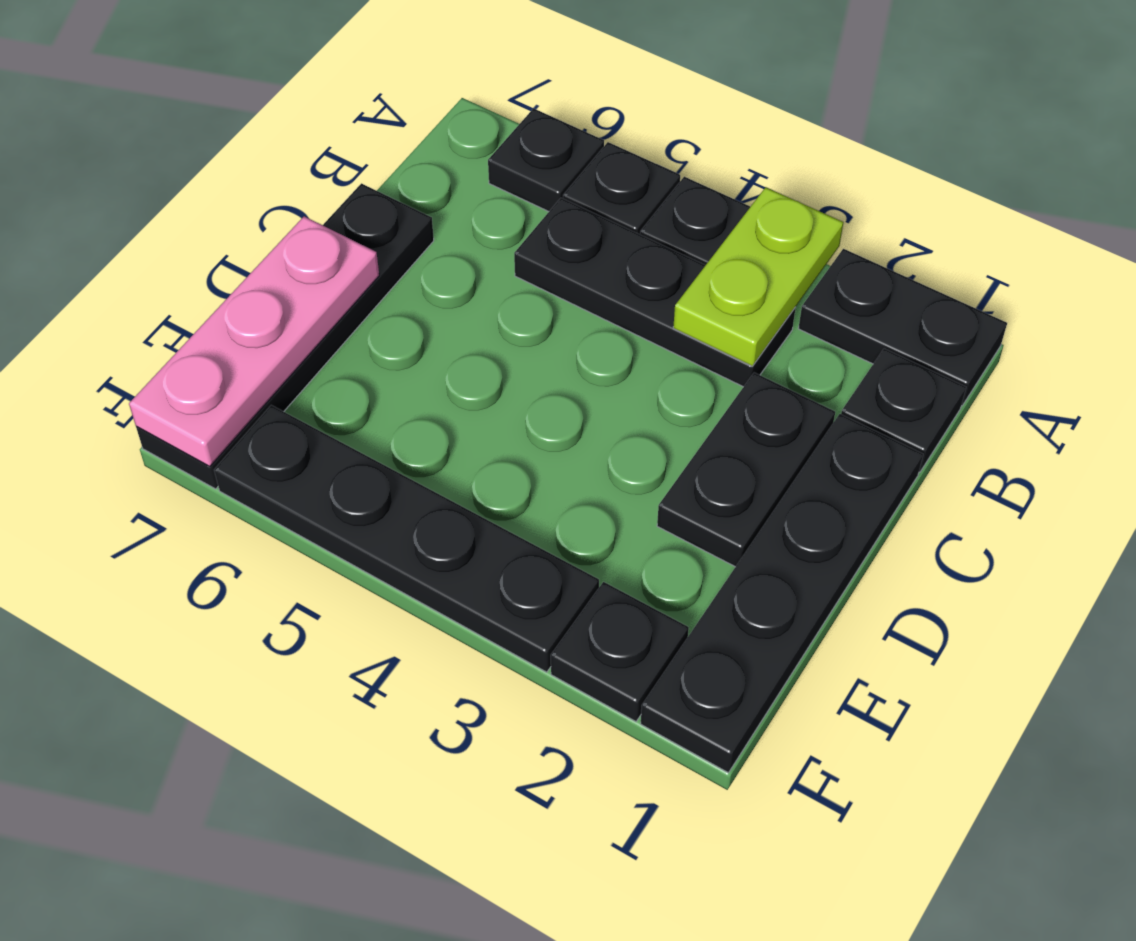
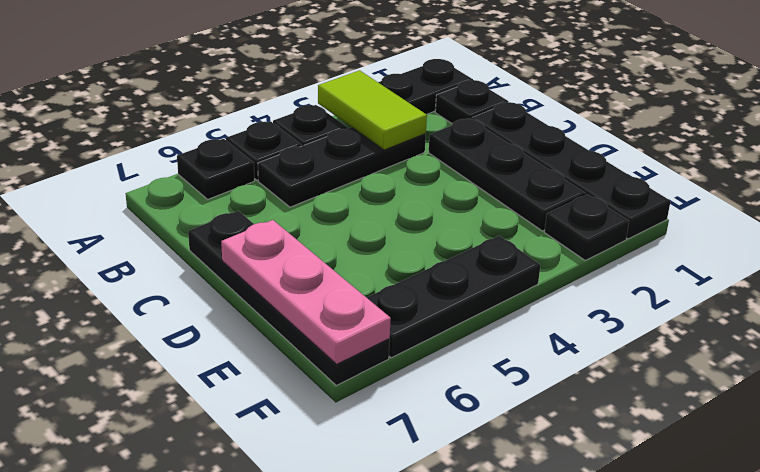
lime 1x2 plate [673,187,843,366] -> lime 1x2 tile [318,70,427,150]
black 1x2 plate [657,373,835,567] -> black 1x3 plate [429,118,586,231]
black 1x4 plate [214,405,599,672] -> black 1x3 plate [366,236,541,358]

